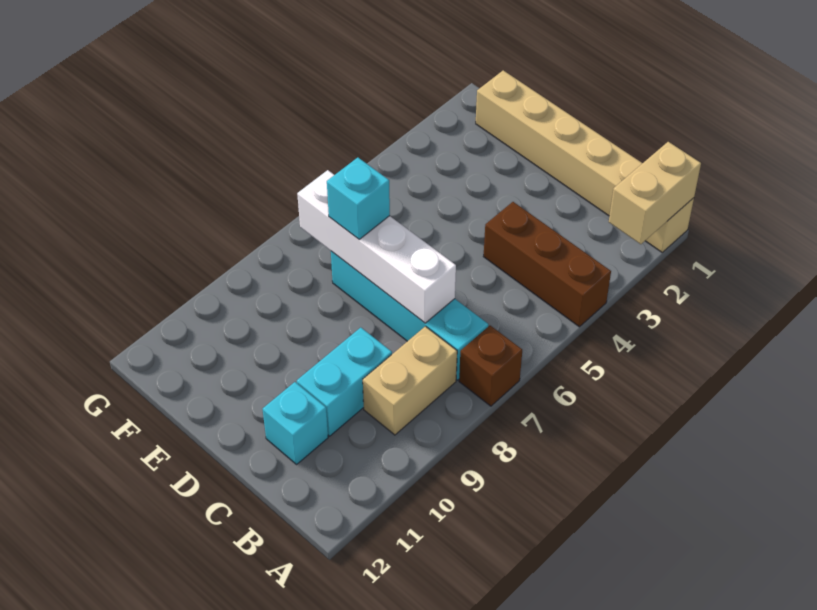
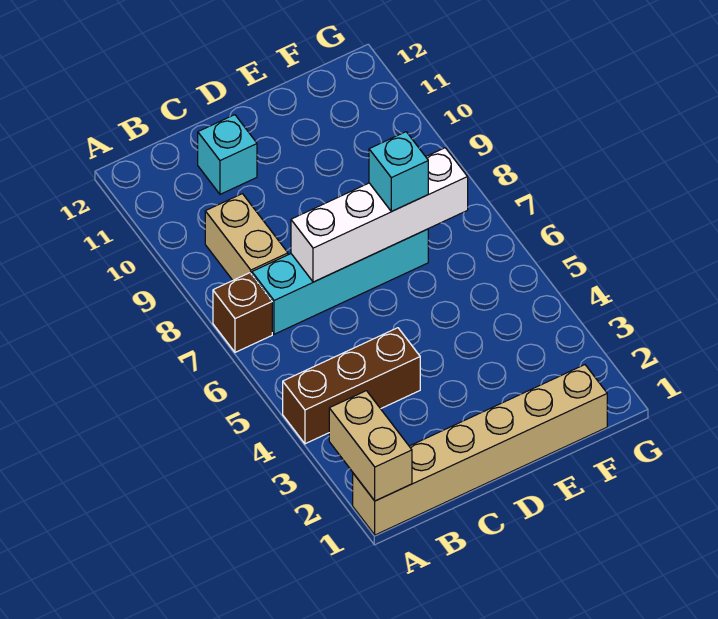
cyan 1x2 brick [297,328,392,436] -> none

